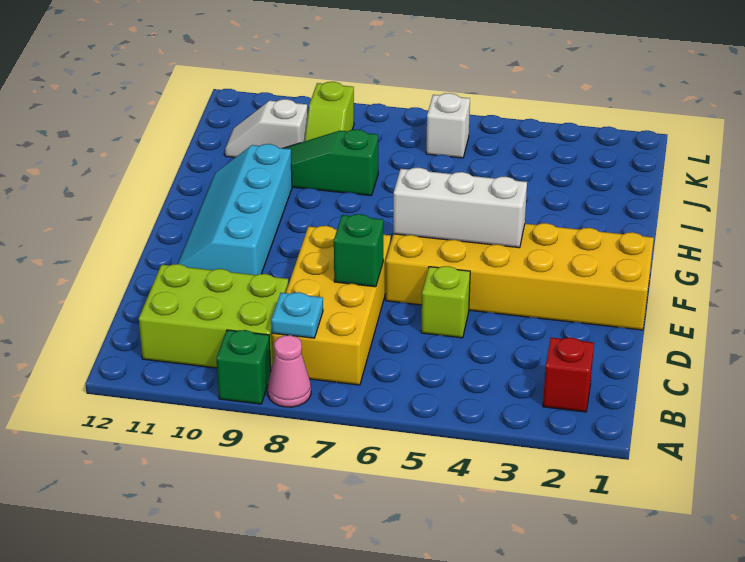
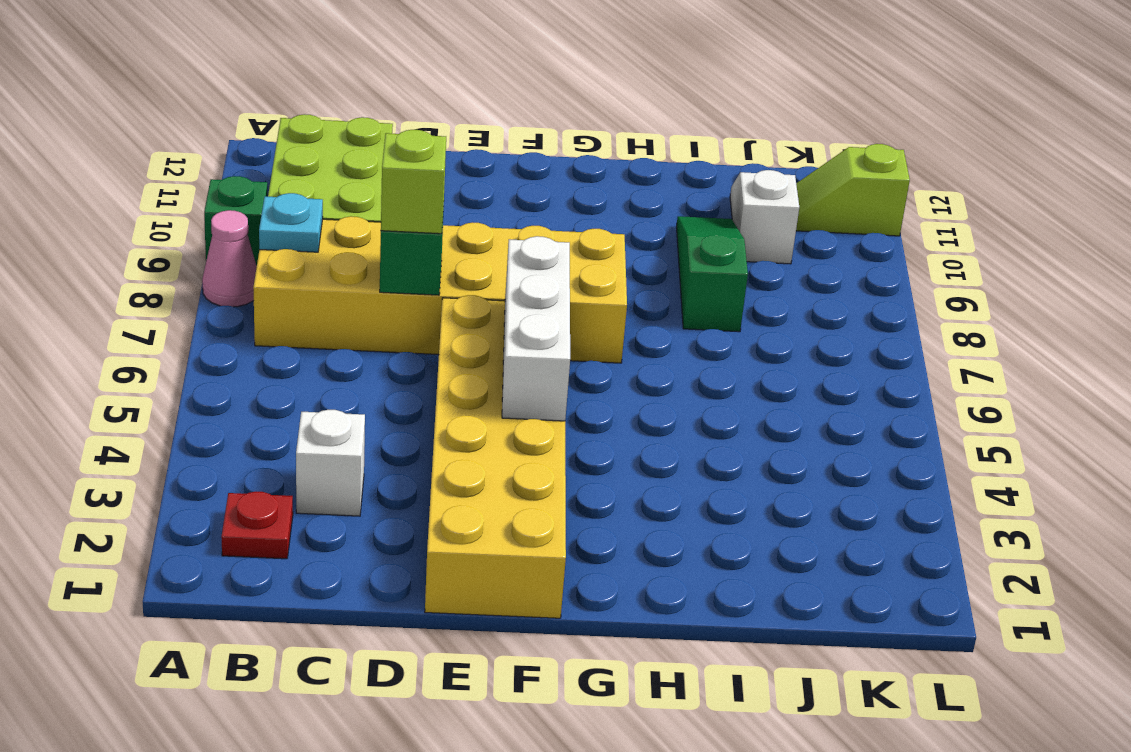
red 1x1 brick [543,338,594,412] -> red 1x1 plate [221,492,293,559]
yellow 2x4 brick [272,226,391,385] -> yellow 2x6 brick [253,216,627,363]
lime 1x1 brick [421,266,470,338] -> lime 1x1 brick moved to [381,130,446,234]
cyan 2x4 slope [178,144,292,275] -> none
lime 1x2 slope [305,82,354,141] -> lime 1x2 slope moved to [796,144,910,236]
white 1x1 brick [426,93,470,158] -> white 1x1 brick moved to [296,410,365,516]

